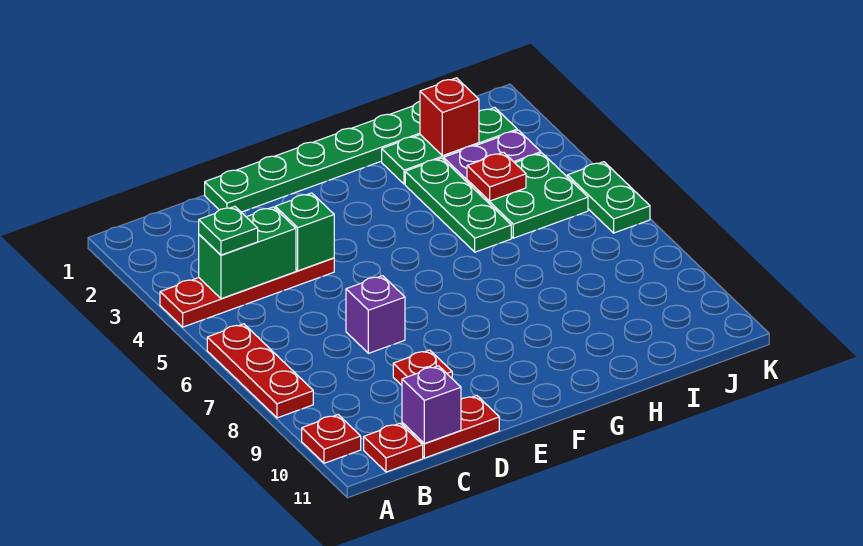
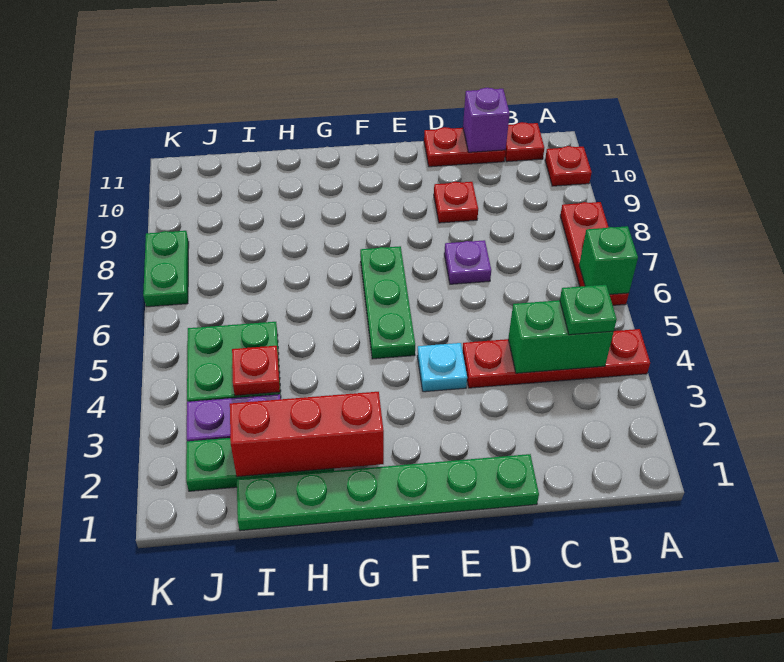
green 1x1 brick [275,193,334,271] -> green 1x1 brick moved to [579,226,638,294]
purple 1x1 brick [346,276,405,353] -> purple 1x1 plate [444,240,491,284]
none -> cyan 1x1 plate [417,343,467,392]
green 1x3 plate [405,158,511,252] -> green 1x3 plate moved to [360,246,415,359]
red 1x1 brick [420,78,479,156] -> red 1x3 brick [230,392,384,477]
green 1x2 plate [567,162,650,233] -> green 1x2 plate moved to [143,231,189,307]

